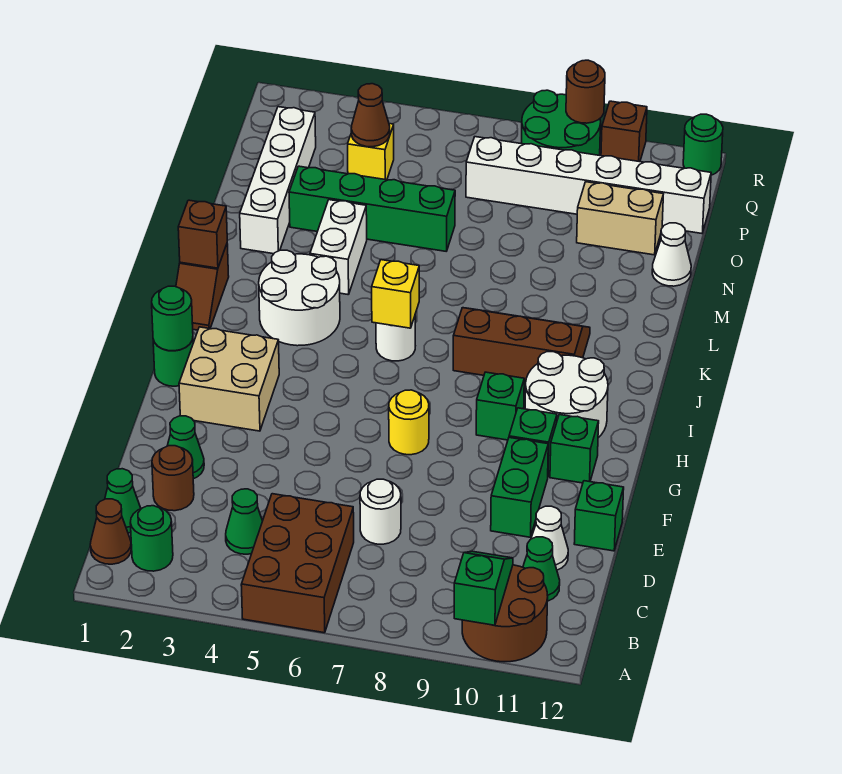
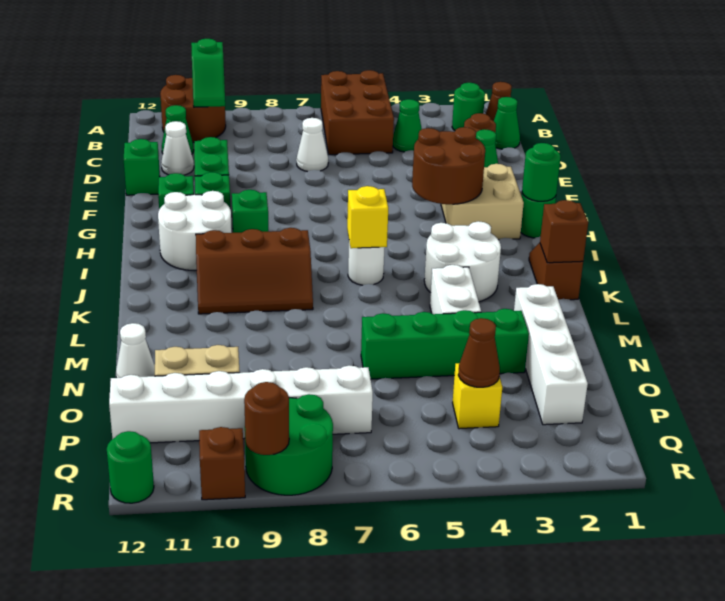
white 1x1 round brick [360,479,401,544] -> white 1x1 cone [296,118,328,172]
none -> brown 2x2 round brick [412,127,485,205]
yellow 1x1 round brick [389,390,429,455] -> none

